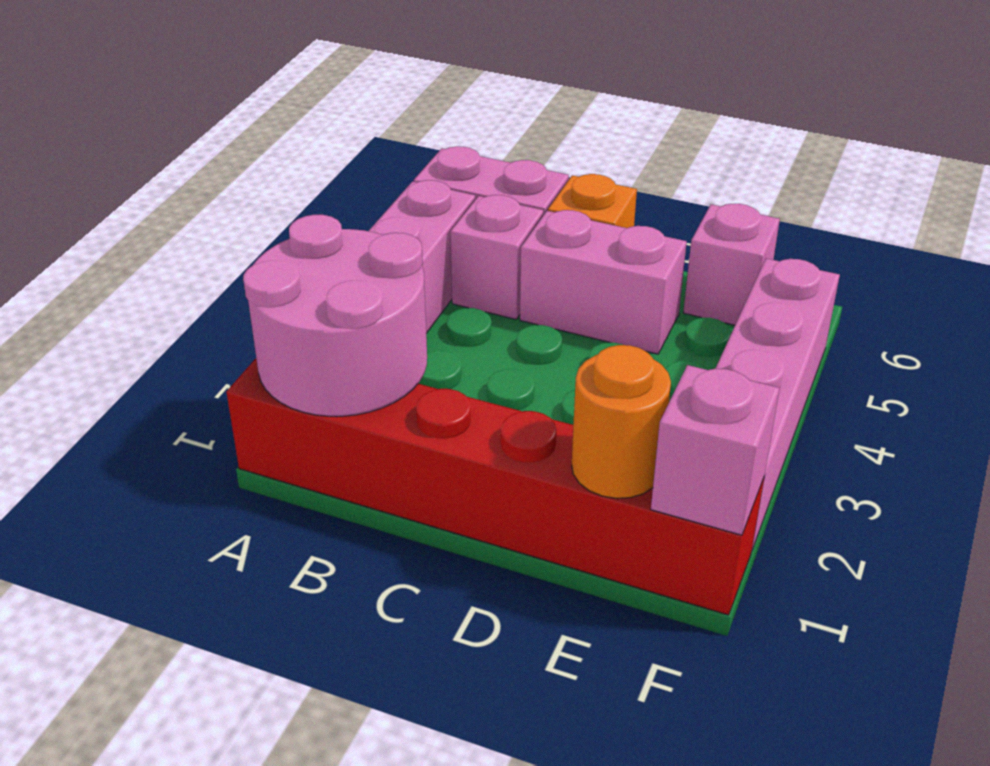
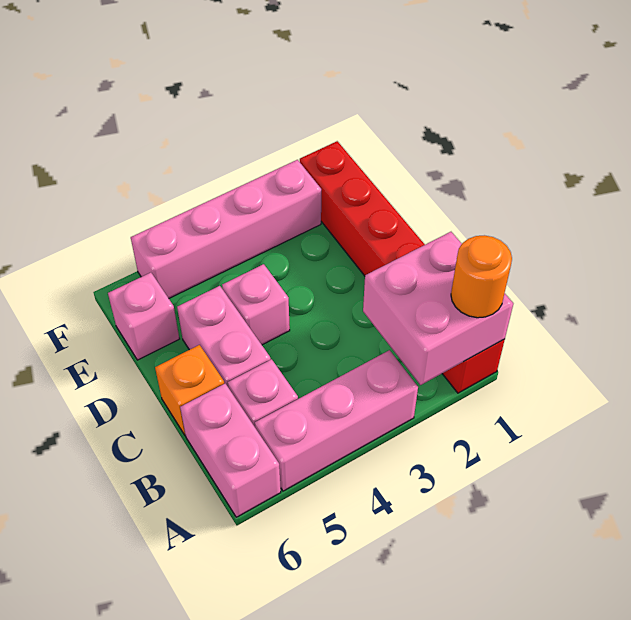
pink 2x2 round brick [243,215,427,416] -> pink 2x2 brick [363,232,513,385]
orange 1x1 round brick [572,345,671,498] -> orange 1x1 round brick moved to [451,235,512,318]
pink 1x1 brick [651,365,780,535] -> pink 1x1 brick moved to [222,264,290,345]

